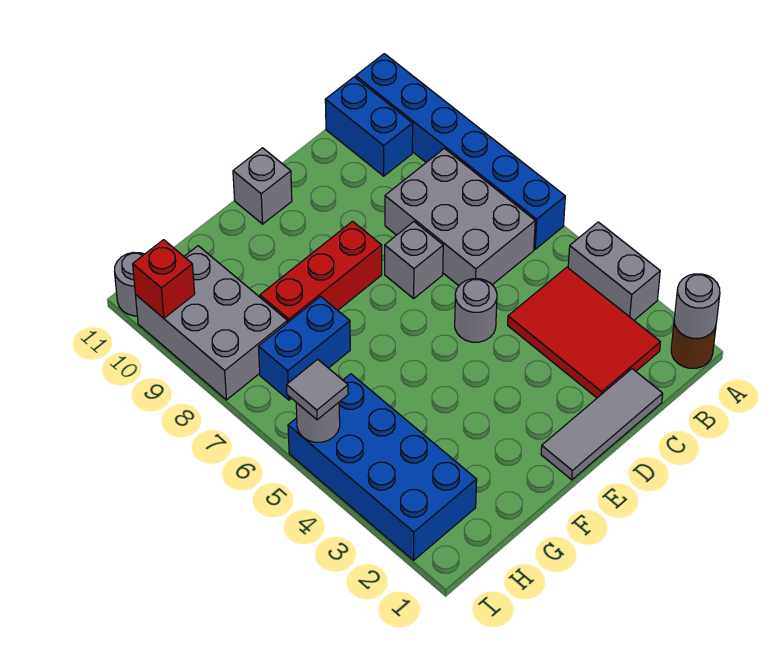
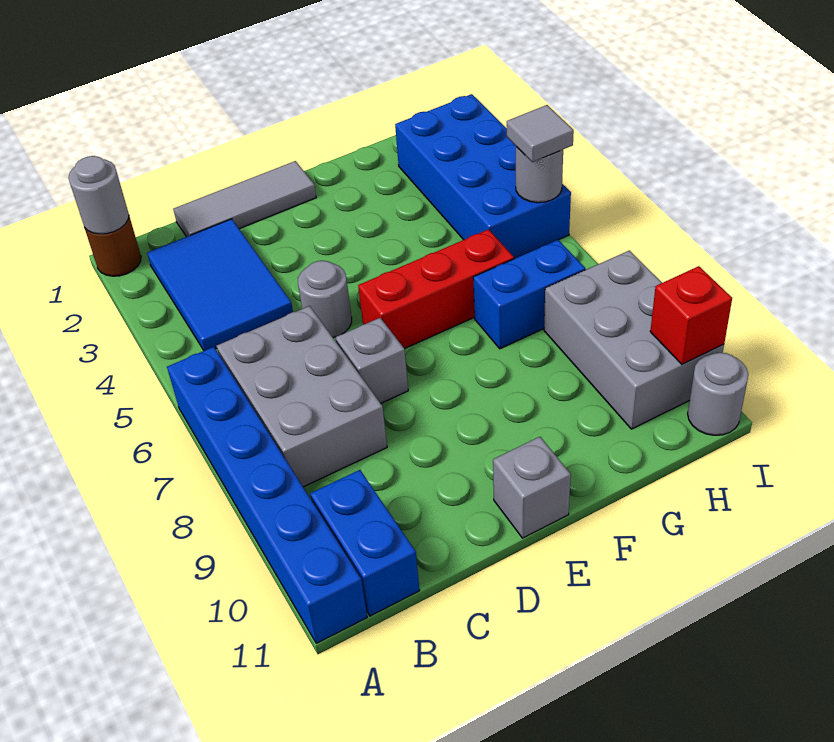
grey 1x2 brick [568,222,660,320] -> none
red 2x3 tile [508,267,660,398] -> blue 2x3 tile [147,219,293,351]
red 1x3 brick [260,221,382,323] -> red 1x3 brick moved to [358,229,514,349]

